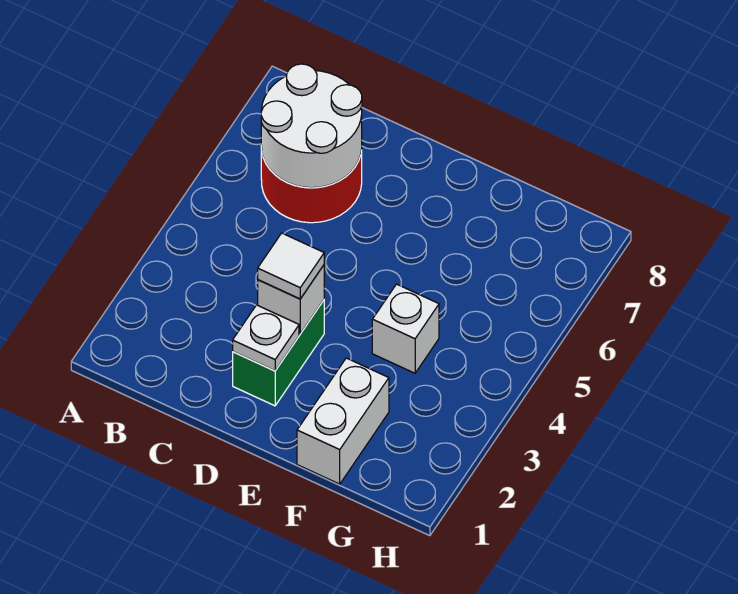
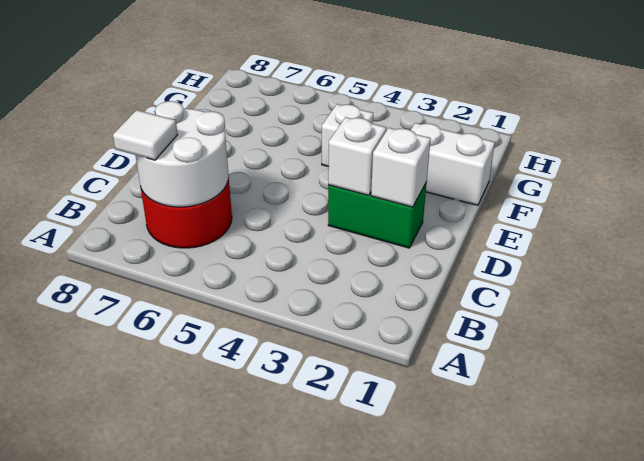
white 1x1 plate [233,305,299,371] -> white 1x1 brick [371,128,431,207]
white 1x1 tile [258,233,324,299] -> white 1x1 tile moved to [113,110,178,160]

